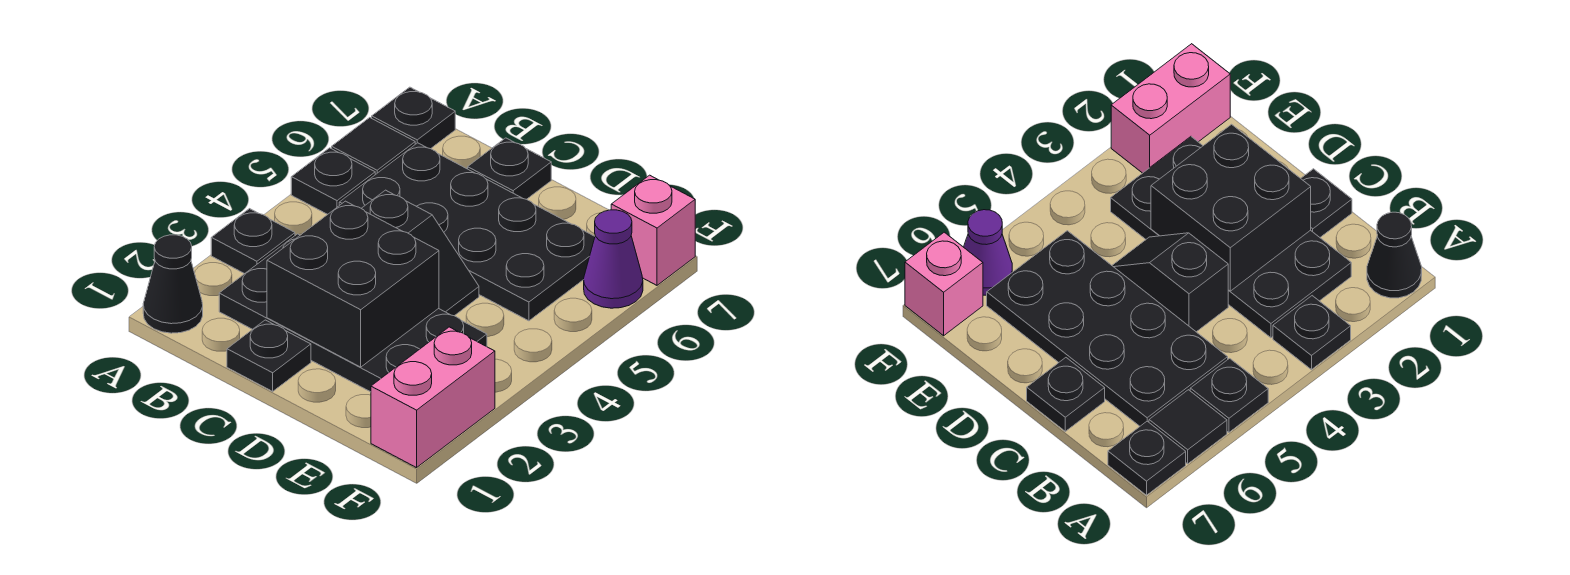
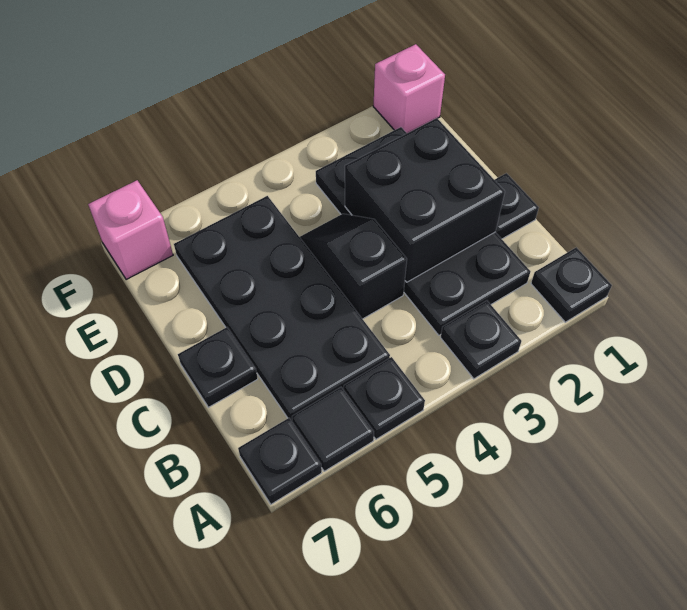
black 1x1 cone [143,235,203,333] -> black 1x1 plate [531,247,612,322]
pink 1x2 brick [371,327,495,468] -> pink 1x1 brick [373,44,445,133]
purple 1x1 cone [584,210,643,308] -> none

